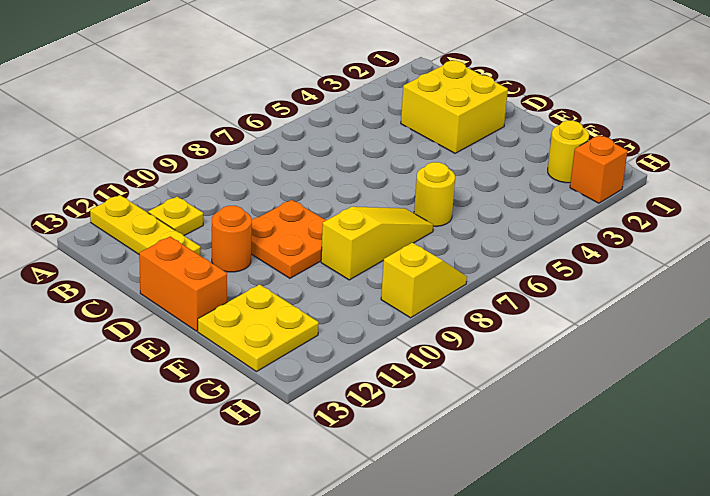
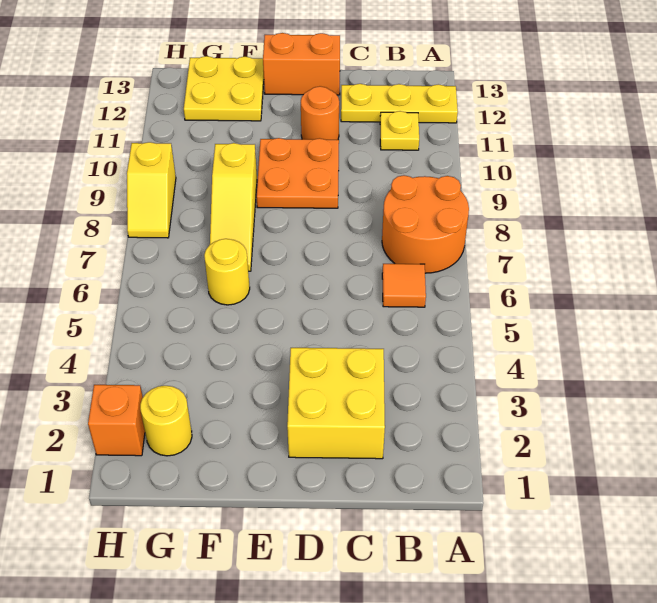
none -> orange 2x2 round brick [382,175,469,273]
none -> orange 1x1 tile [382,264,426,307]

